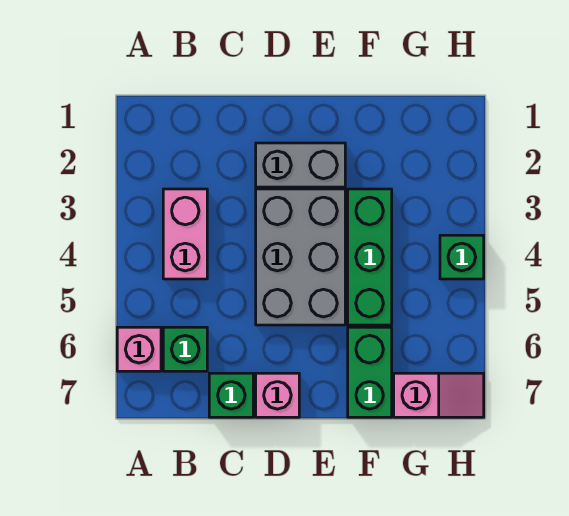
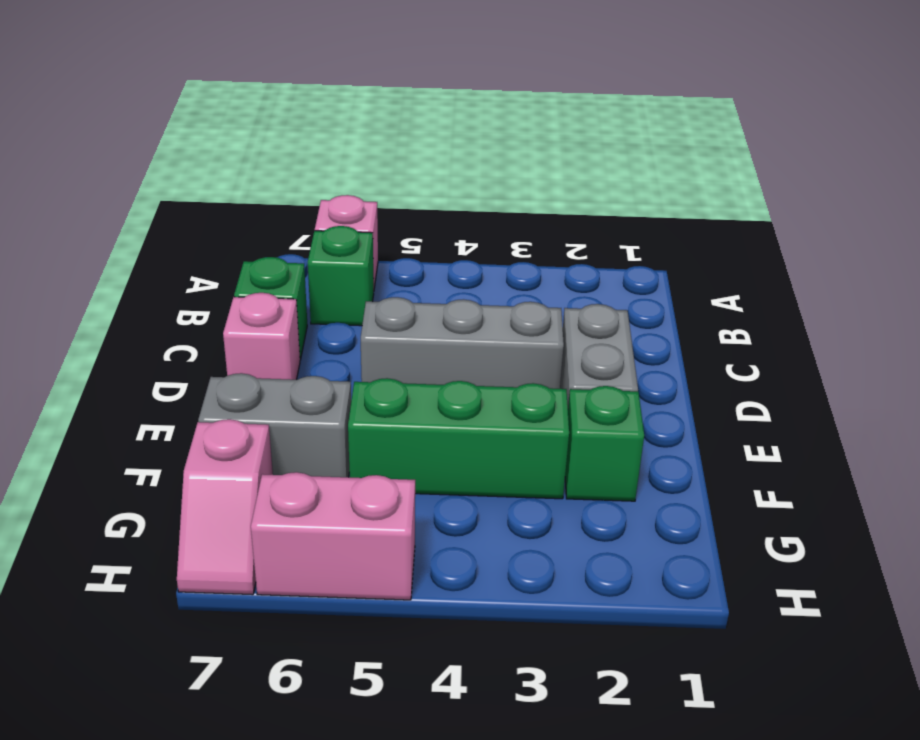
pink 1x2 brick [163,189,207,279] -> pink 1x2 brick moved to [251,472,415,600]
grey 2x3 brick [256,189,345,325] -> grey 1x3 brick [361,297,564,389]
green 1x2 brick [348,327,392,417] -> grey 1x2 brick [198,373,351,477]
green 1x1 brick [440,235,484,279] -> green 1x1 brick moved to [565,386,644,501]

